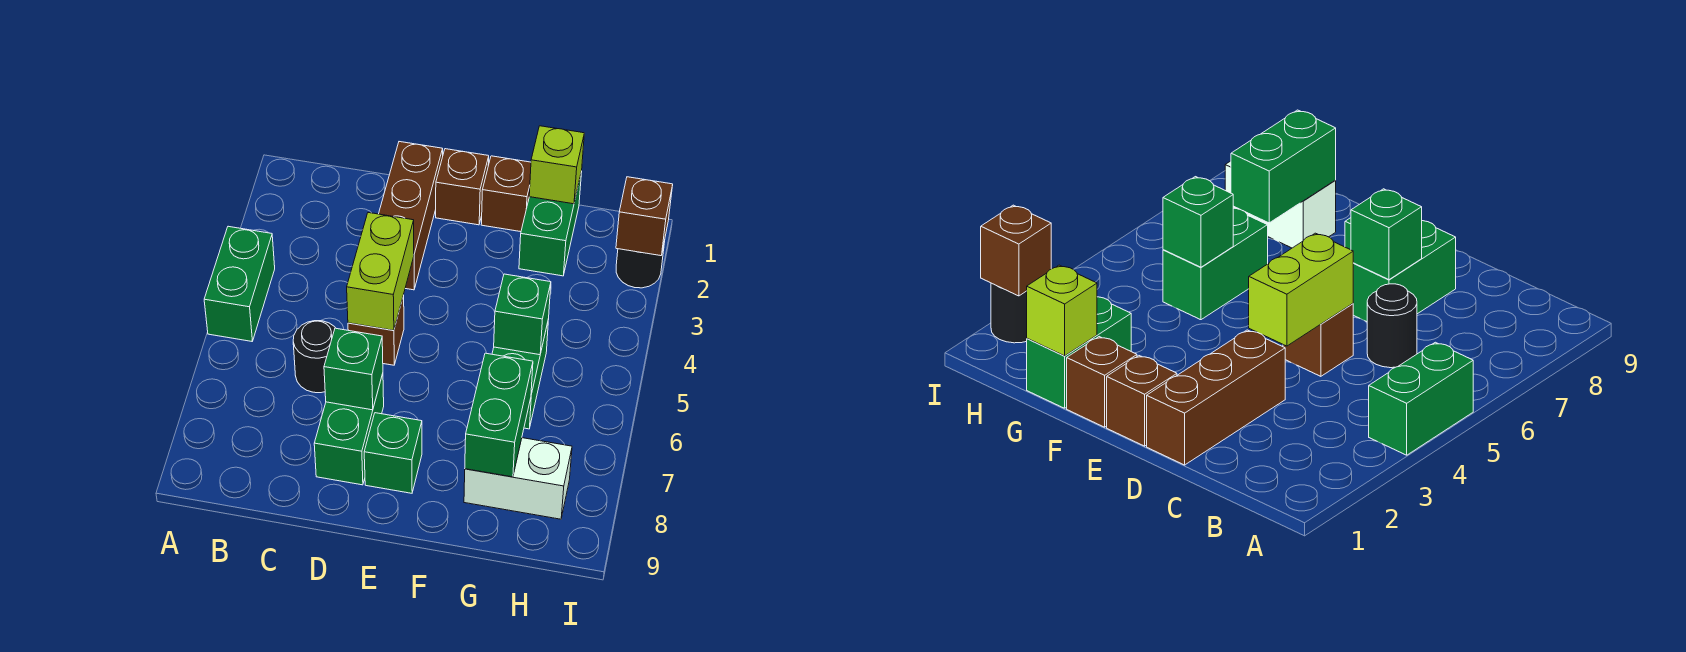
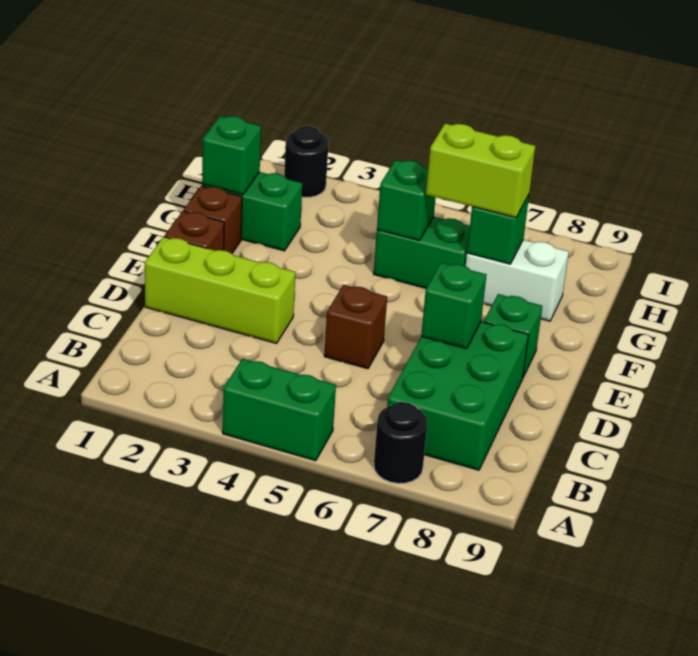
black 1x1 round brick [293,321,335,393] -> black 1x1 round brick moved to [374,402,428,484]
brown 1x3 brick [379,142,443,290] -> lime 1x3 brick [145,237,296,343]
lime 1x2 brick [347,213,414,330] -> lime 1x2 brick moved to [426,123,535,218]
green 1x2 brick [314,374,384,485] -> green 2x3 brick [387,322,529,470]
lime 1x1 brick [529,126,584,204] -> green 1x1 brick [202,116,261,195]
green 1x2 brick [465,353,533,477] -> green 1x1 brick [467,195,529,264]
white 1x2 brick [464,438,572,519] -> white 1x2 brick turned to [466,240,569,321]
brown 1x1 brick [616,177,673,256] -> none

